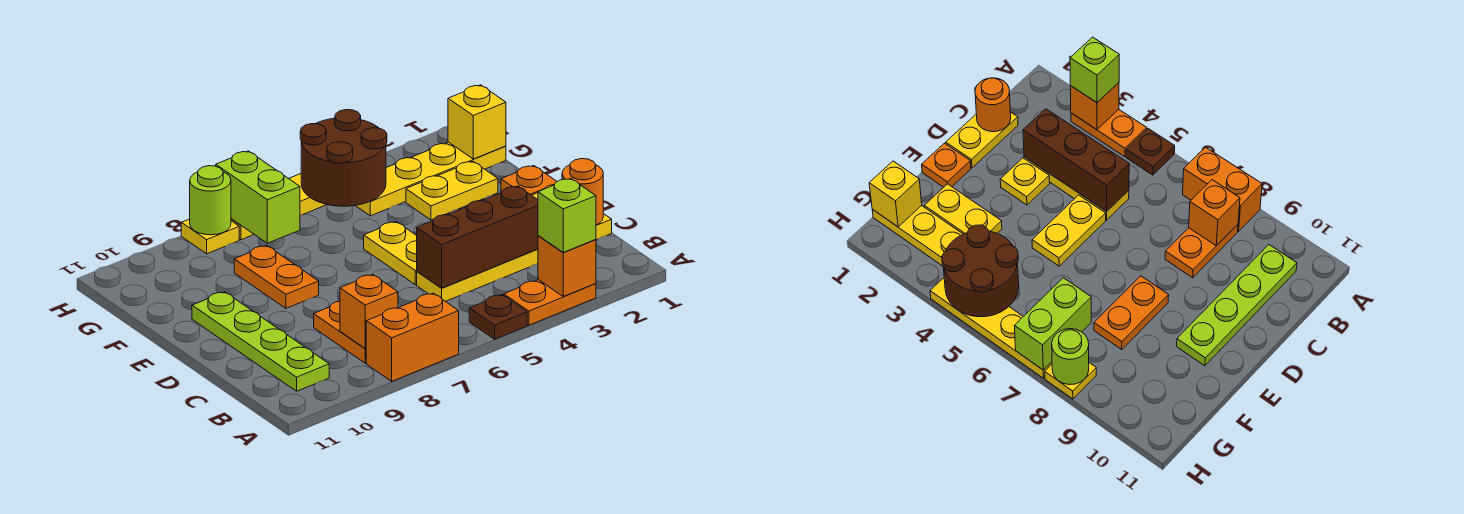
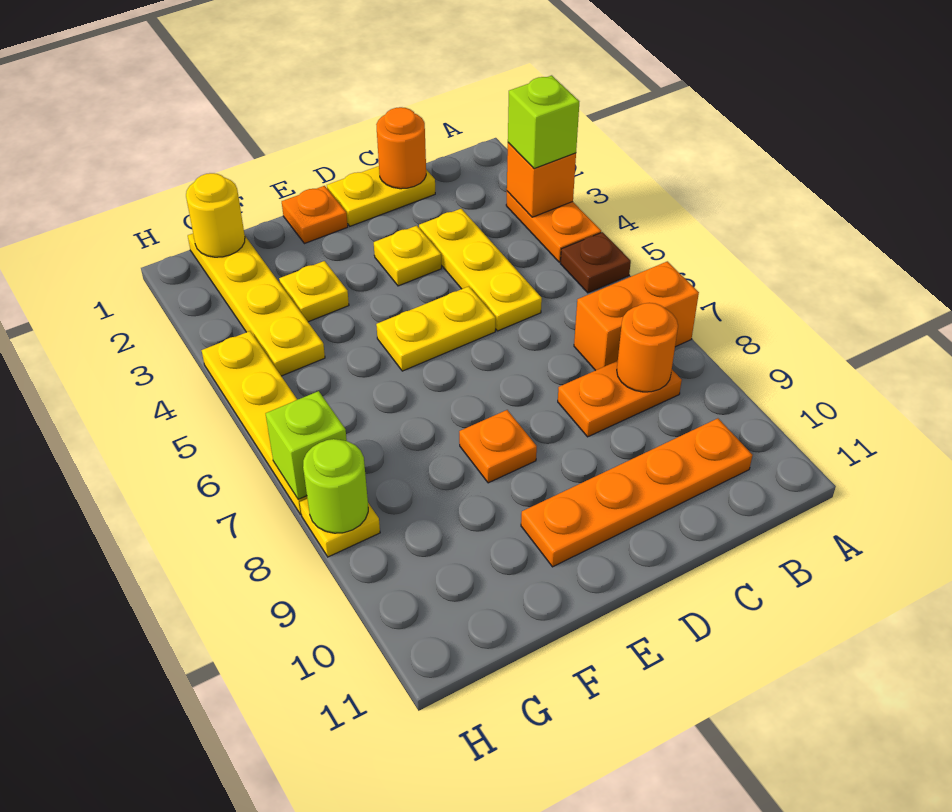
orange 1x2 brick [366,293,459,381] -> orange 1x2 brick turned to [574,261,699,371]
orange 1x1 brick [340,274,398,348] -> orange 1x1 round brick [617,303,678,392]
lime 1x4 plate [192,292,329,391] -> orange 1x4 plate [521,418,753,567]
brown 1x3 brick [417,186,538,288] -> none
orange 1x2 plate [234,246,319,308] -> orange 1x1 plate [459,410,537,483]
yellow 1x2 plate [406,161,498,220] -> yellow 1x1 plate [279,261,349,322]
yellow 1x1 brick [448,85,506,159] -> yellow 1x1 round brick [186,173,245,257]
brown 2x2 round brick [300,110,387,206] -> none
lime 1x2 brick [216,151,300,243] -> lime 1x1 brick [266,391,347,499]

